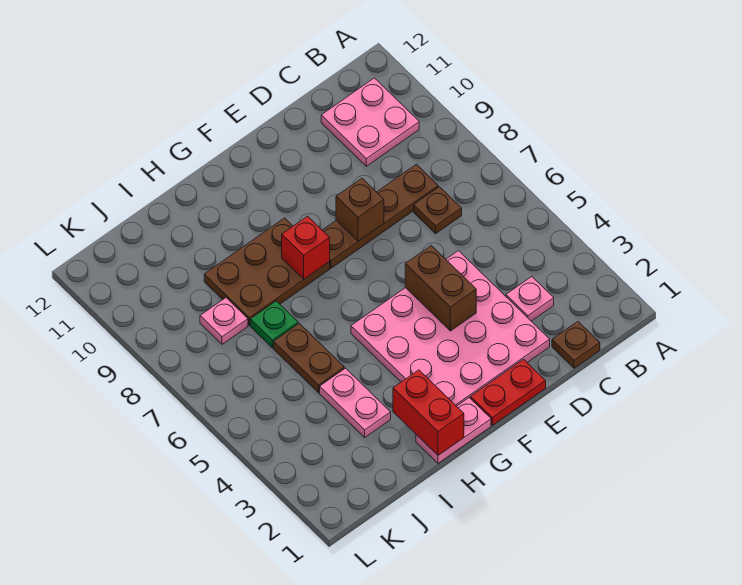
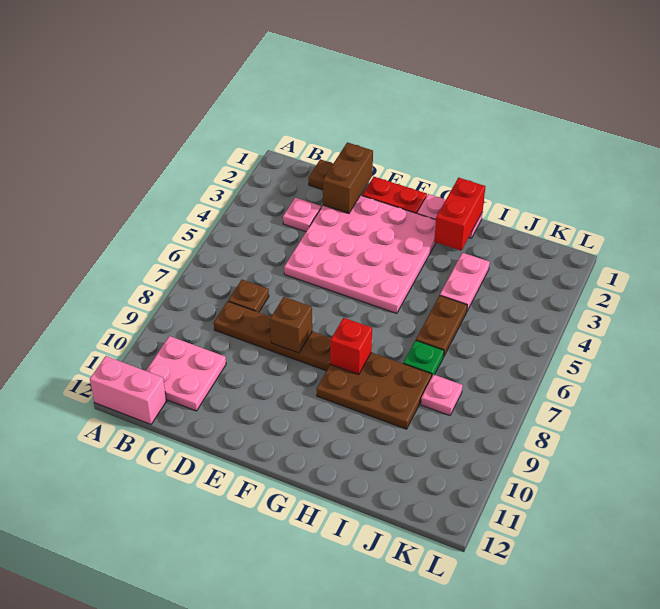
none -> pink 1x2 brick [90,356,166,424]
brown 1x2 brick [405,246,476,331] -> brown 1x2 brick moved to [323,142,373,214]

